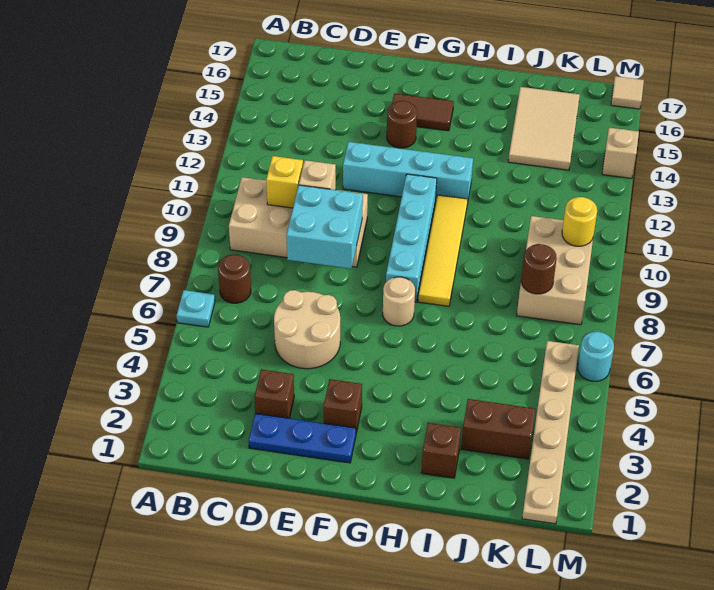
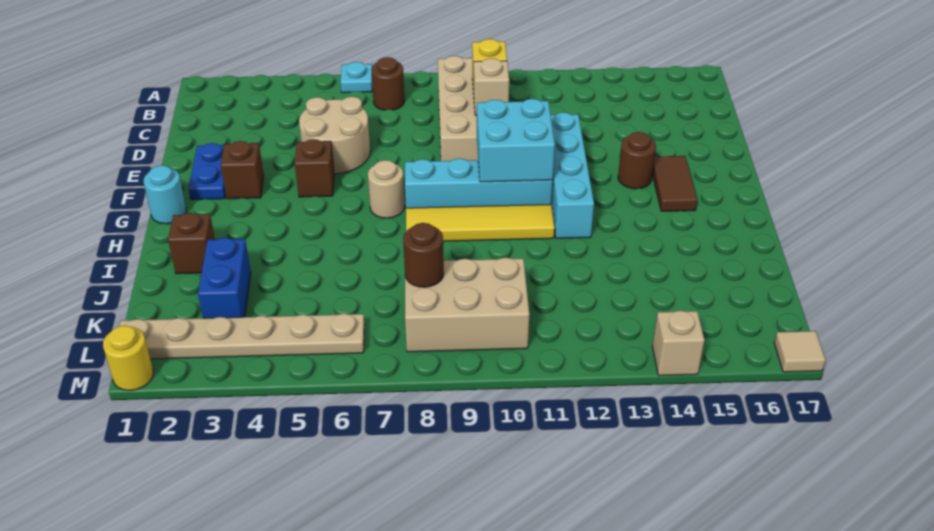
blue 1x3 plate [249,413,356,463] -> blue 1x2 plate [188,143,226,200]
brown 1x1 brick [254,369,294,418] -> brown 1x1 brick moved to [295,140,334,197]
cyan 2x2 brick [286,185,363,269] -> cyan 2x2 brick moved to [477,99,555,182]
brown 1x2 brick [461,399,536,459] -> blue 1x2 brick [198,238,251,318]
tan 2x3 tile [508,87,580,170] -> none
yellow 1x1 round brick [562,197,597,246] -> yellow 1x1 round brick moved to [103,326,153,391]
cyan 1x1 round brick [578,332,614,381] -> cyan 1x1 round brick moved to [144,165,186,224]

